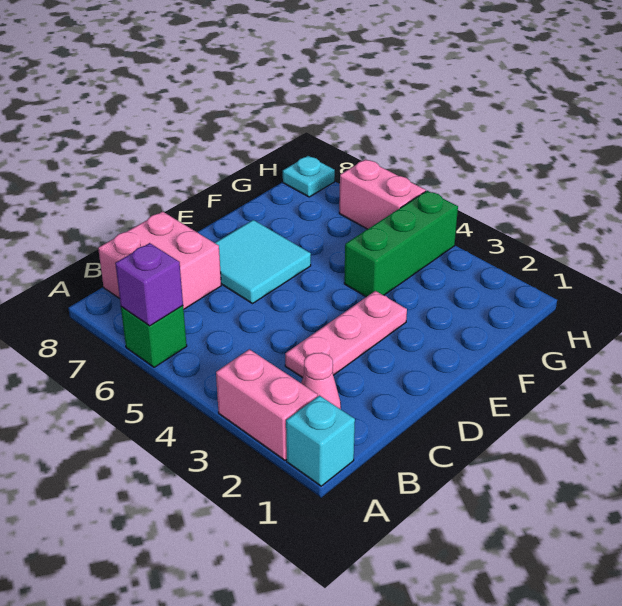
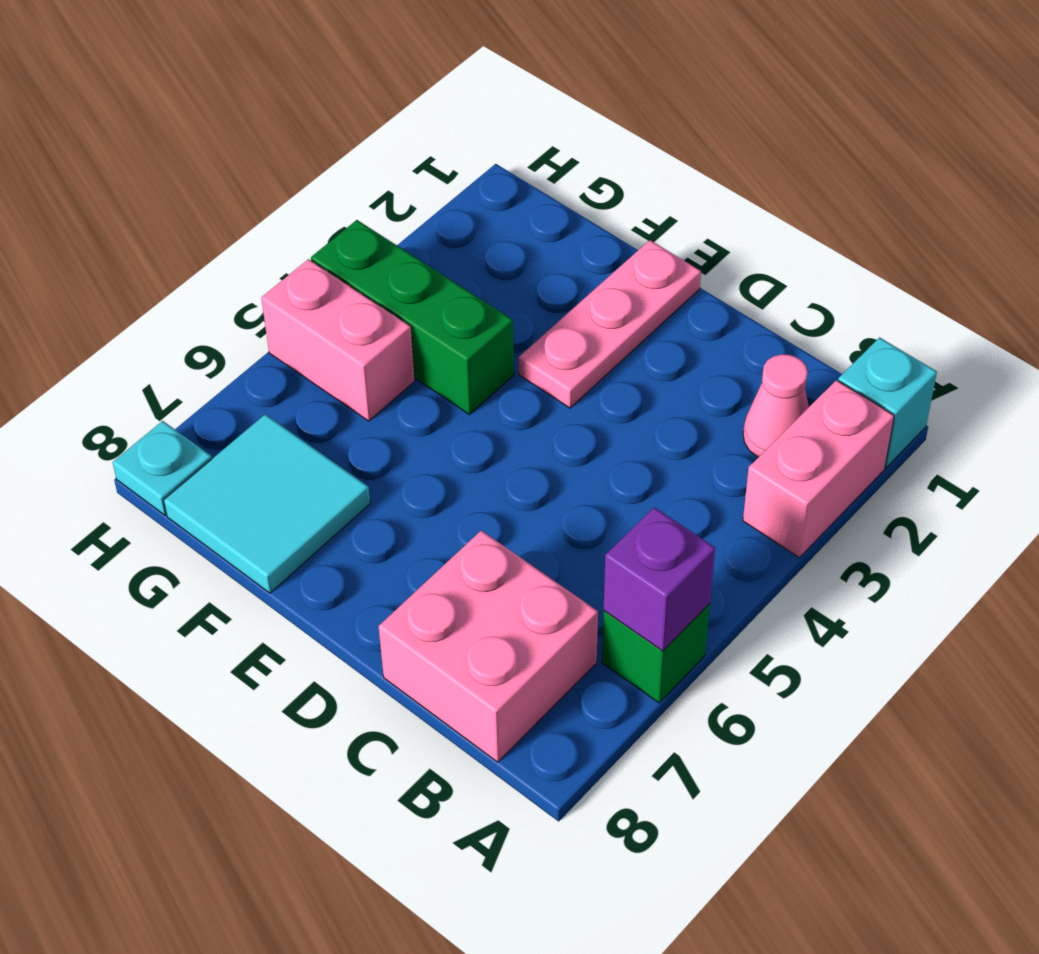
pink 1x3 plate [285,291,407,378] -> pink 1x3 plate turned to [518,240,701,408]
cyan 2x2 tile [215,220,311,304] -> cyan 2x2 tile moved to [164,414,370,593]
pink 1x2 brick [339,159,426,229] -> pink 1x2 brick turned to [261,259,415,421]

